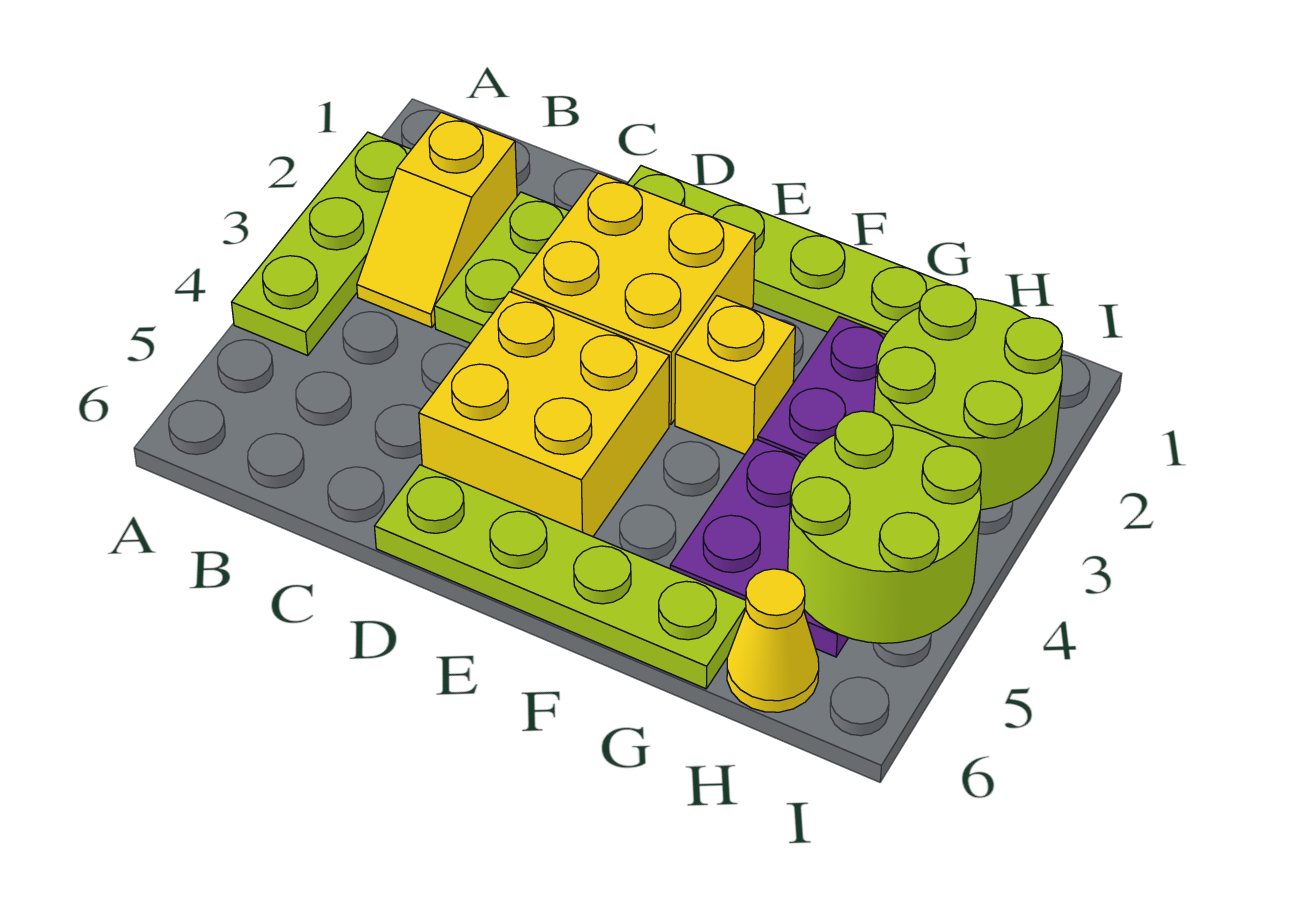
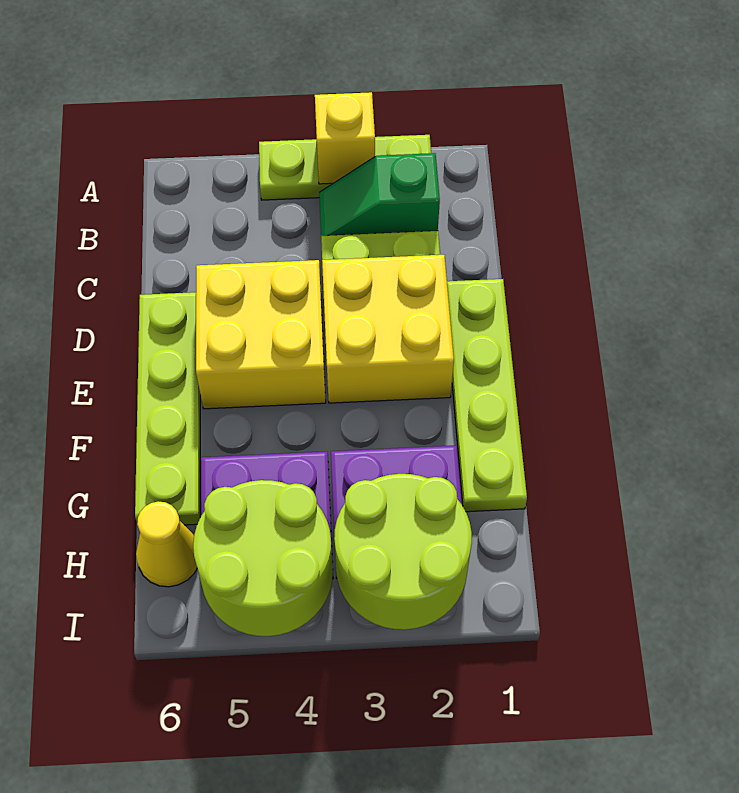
yellow 1x2 slope [357,112,517,327] -> green 1x2 slope [319,153,440,236]
yellow 1x1 brick [675,296,795,454] -> yellow 1x1 brick moved to [315,92,375,184]

